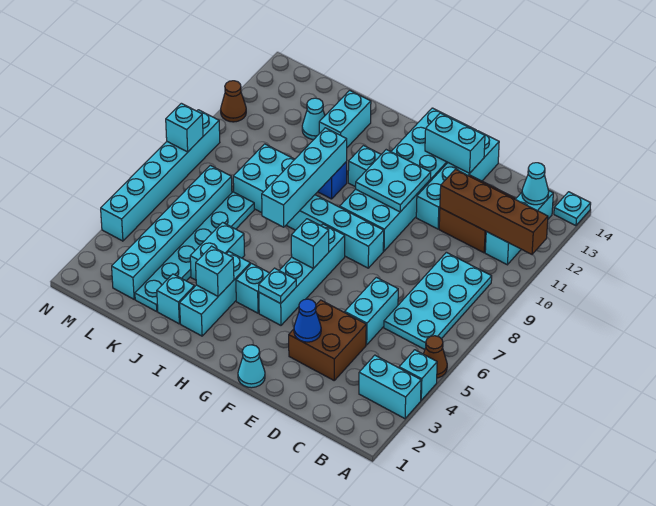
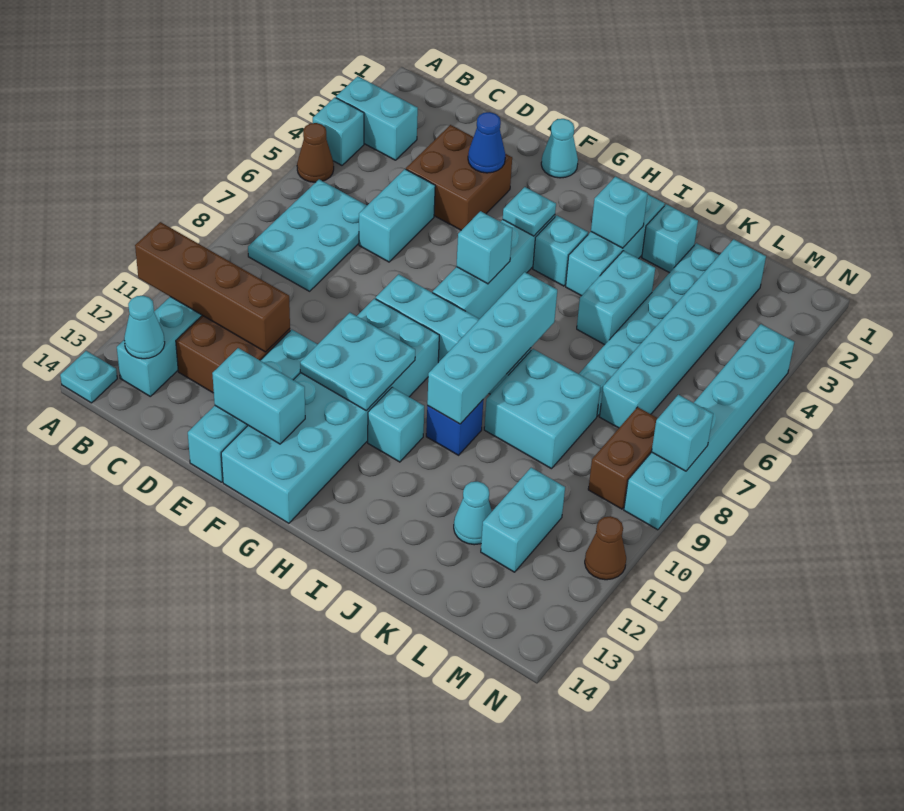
cyan 2x4 plate [384,252,492,349] -> cyan 2x3 plate [248,179,367,291]
cyan 1x2 brick [319,90,371,147] -> cyan 1x2 brick moved to [481,468,565,572]
none -> brown 1x2 brick [588,407,658,509]

